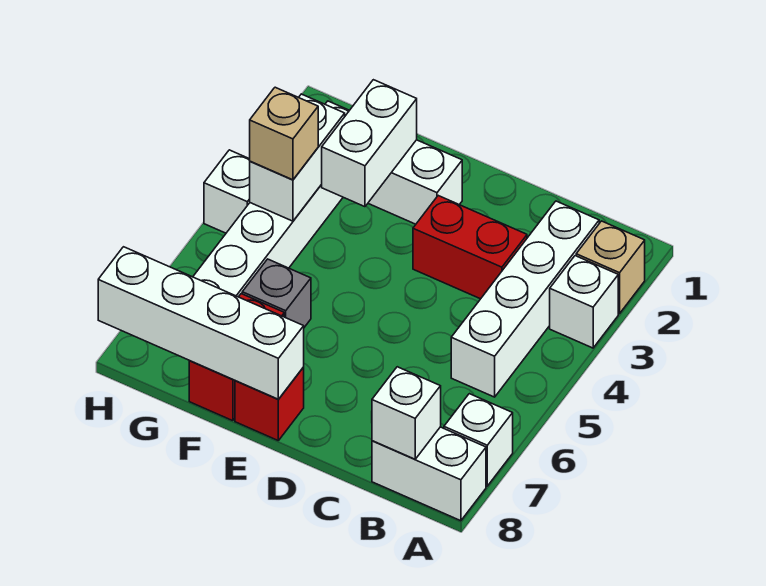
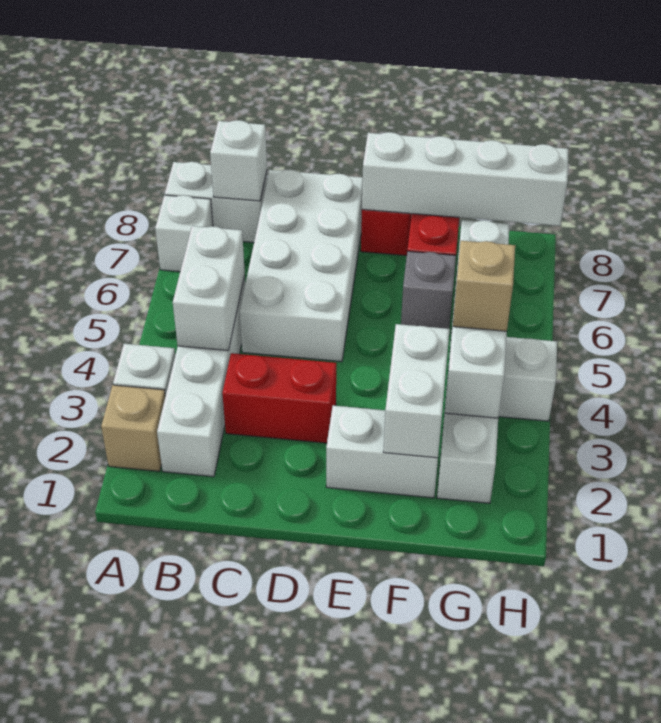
none -> white 1x2 brick [173,226,245,351]
none -> white 2x4 brick [240,170,363,362]

